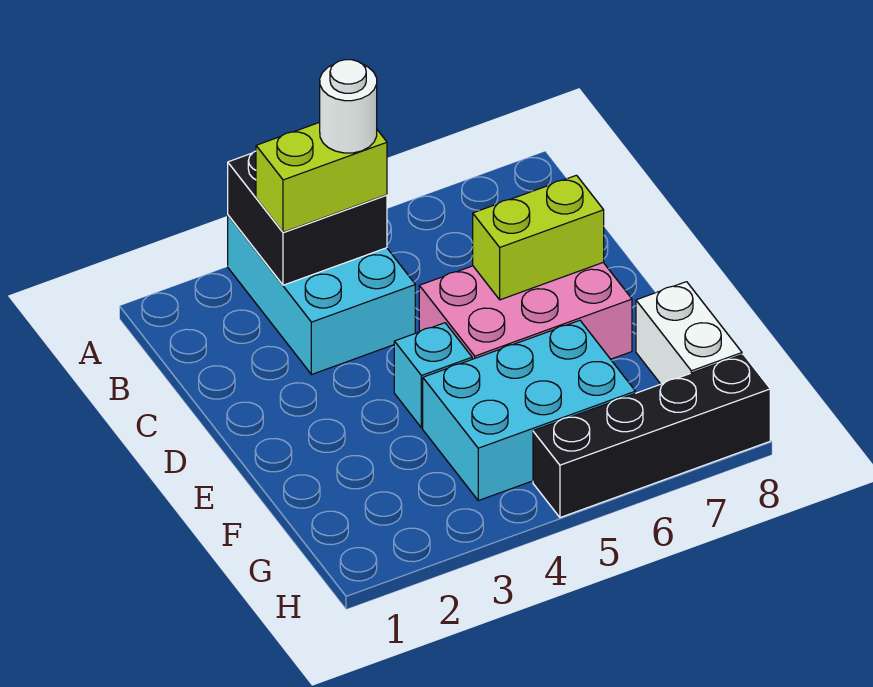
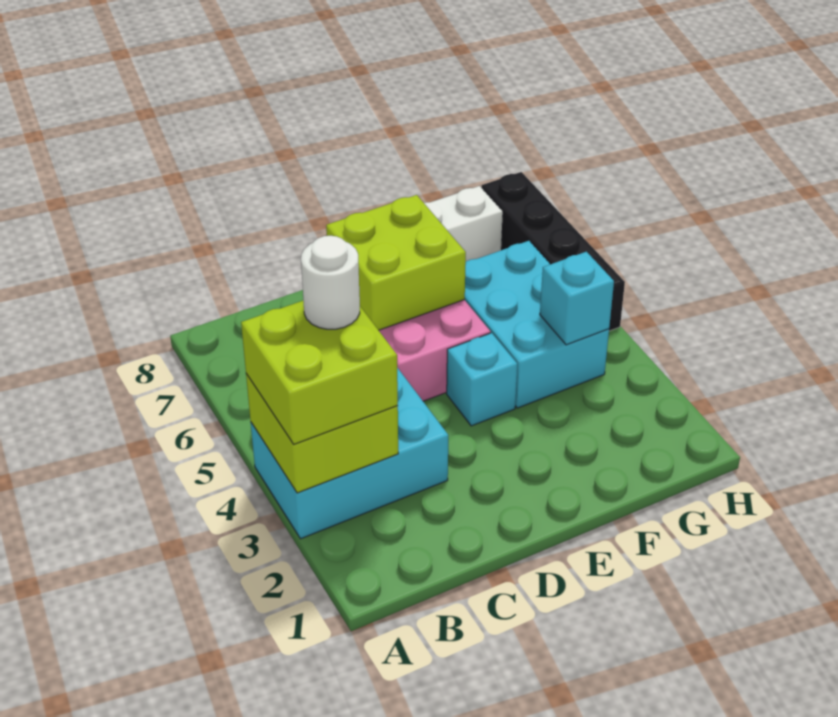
black 2x2 brick [228,151,387,285] -> lime 2x2 brick [246,374,398,493]
lime 1x2 brick [256,122,387,232] -> lime 2x2 brick [241,301,398,444]
lime 1x2 brick [473,175,604,300] -> lime 2x2 brick [326,195,466,330]
none -> cyan 1x1 brick [540,252,614,345]

